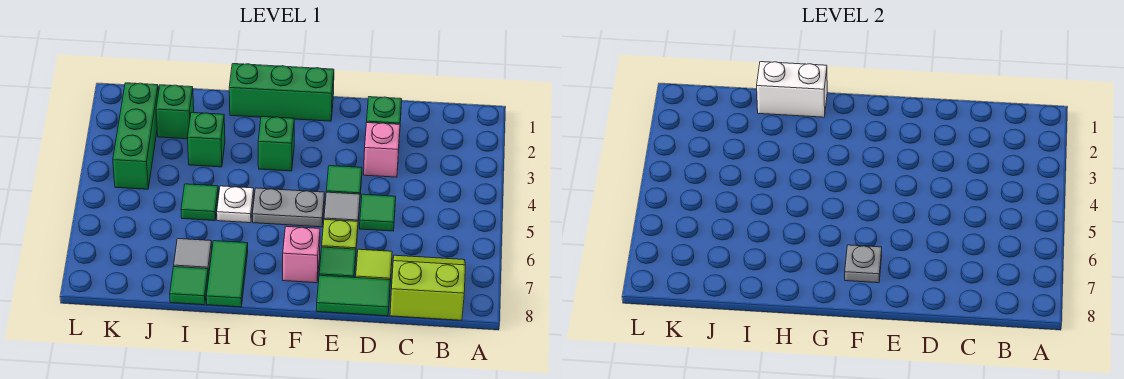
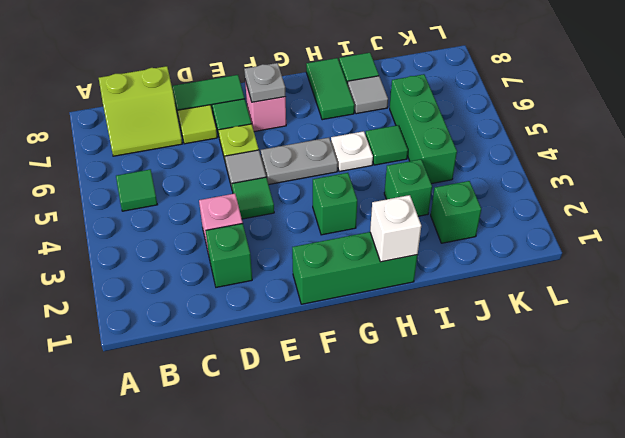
green 1x1 tile [360,194,396,231] -> green 1x1 tile moved to [116,169,157,211]
white 1x2 brick [757,62,827,117] -> white 1x1 brick [370,195,421,262]
green 1x3 brick [113,83,159,189] -> green 1x3 brick moved to [390,74,457,184]

